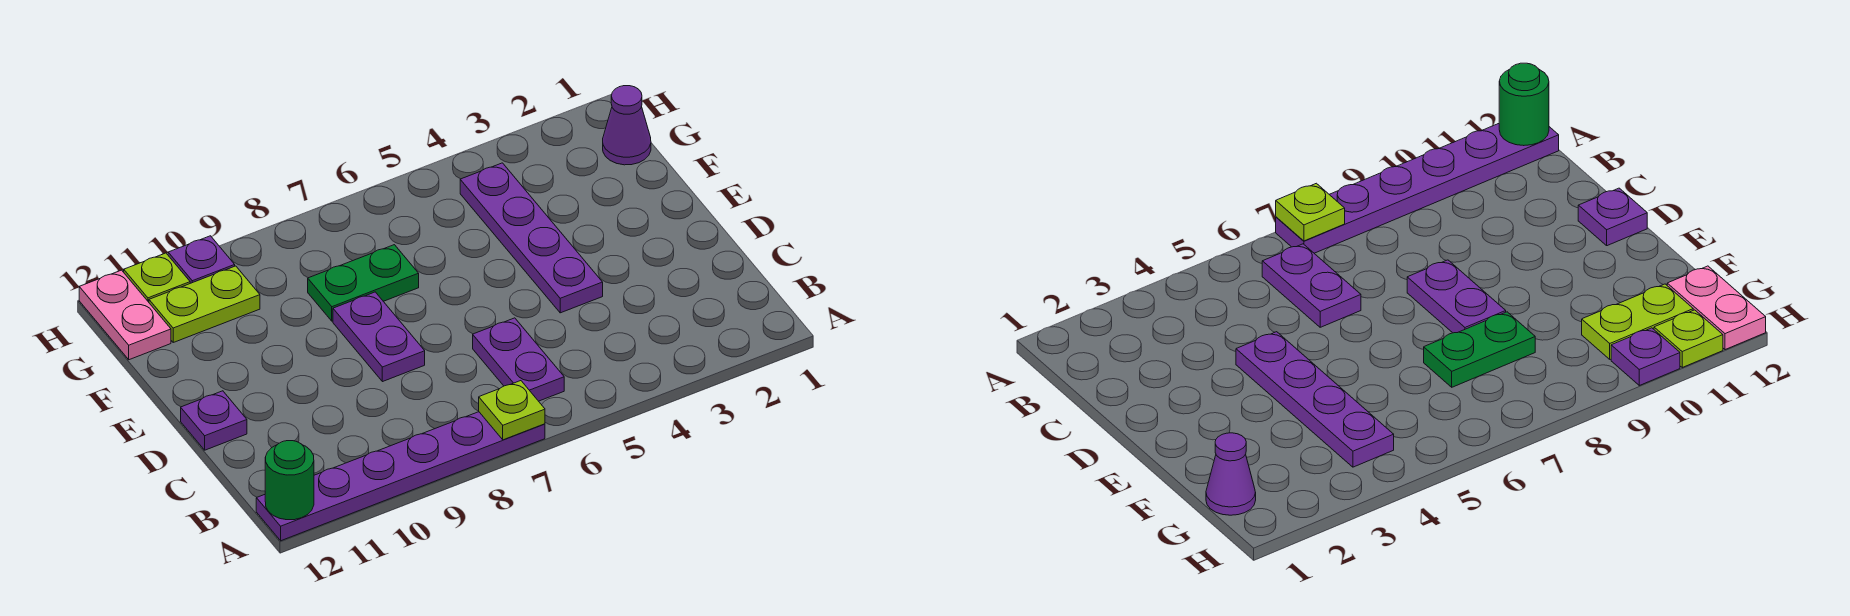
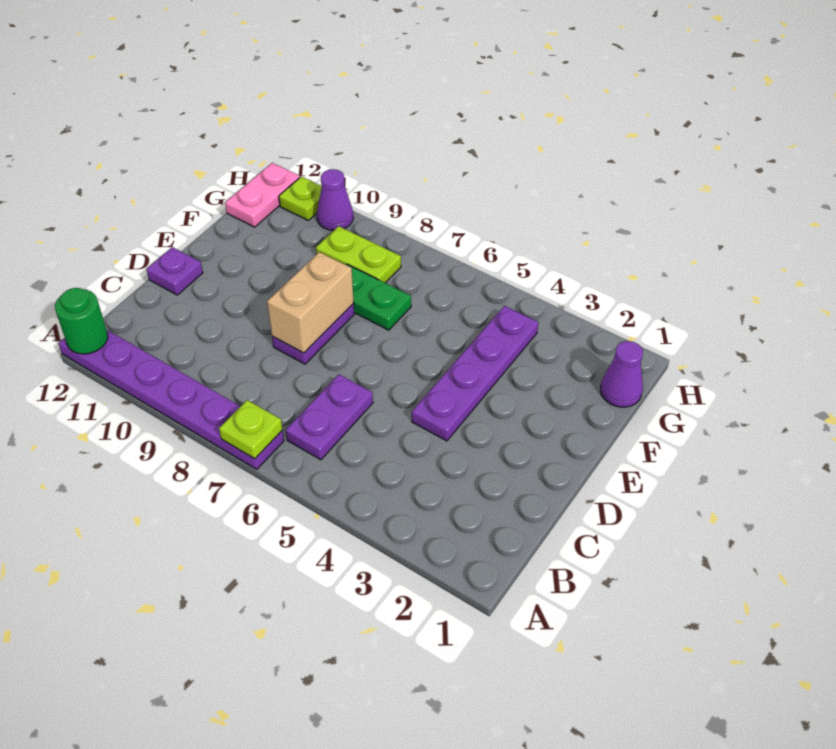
none -> tan 1x2 brick [267,252,354,353]
lime 1x2 plate [149,266,260,342] -> lime 1x2 plate moved to [316,226,401,283]
purple 1x1 plate [168,236,235,283] -> purple 1x1 cone [317,169,353,230]

